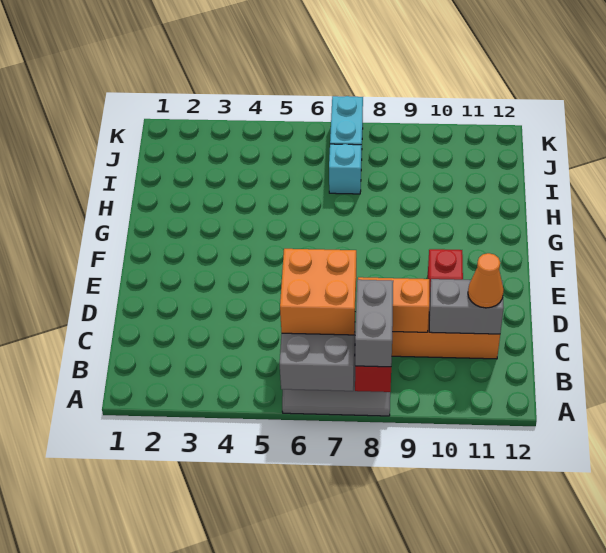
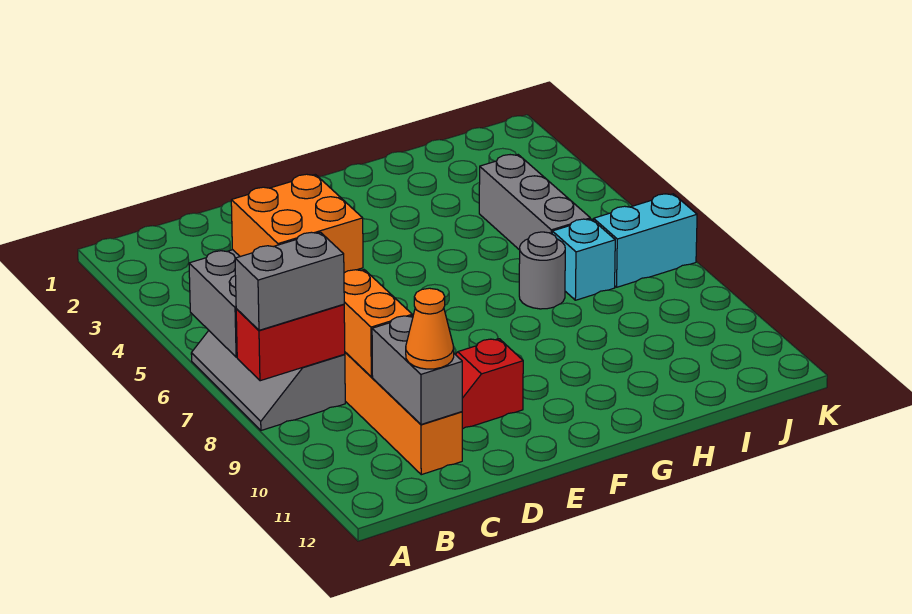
none -> grey 1x1 round brick [519,232,565,309]
none -> grey 1x3 brick [479,155,590,250]

